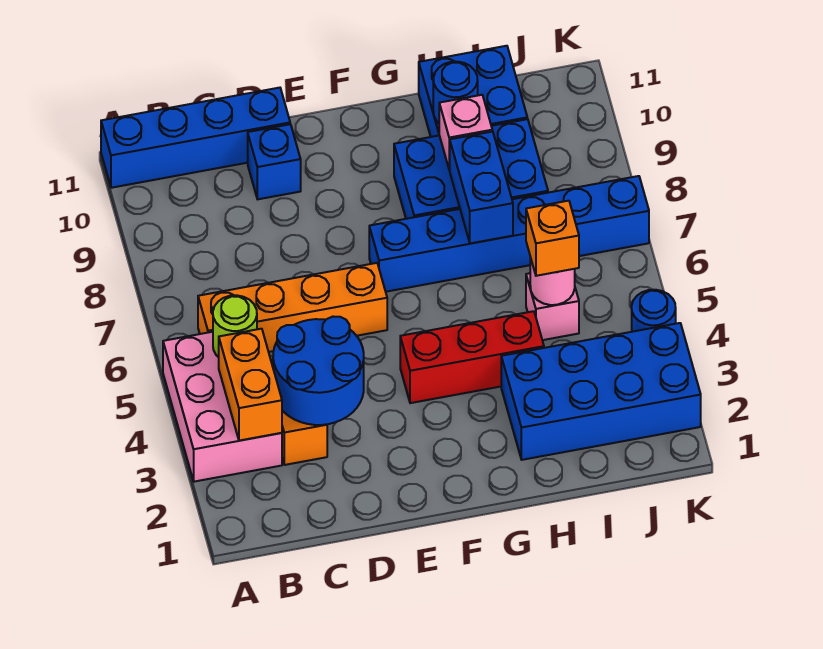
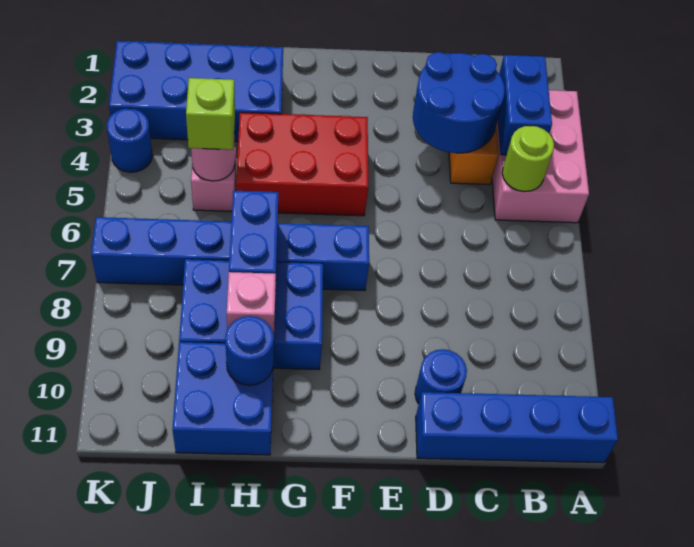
orange 1x2 brick [219,329,282,441] -> blue 1x2 brick [498,55,552,155]
orange 1x4 brick [198,263,387,352] -> none
blue 1x1 brick [248,124,301,199] -> blue 1x1 round brick [415,349,467,404]
red 1x3 brick [400,311,544,403] -> red 2x3 brick [236,112,368,216]
orange 1x1 brick [526,201,579,276] -> lime 1x1 brick [186,78,235,150]

